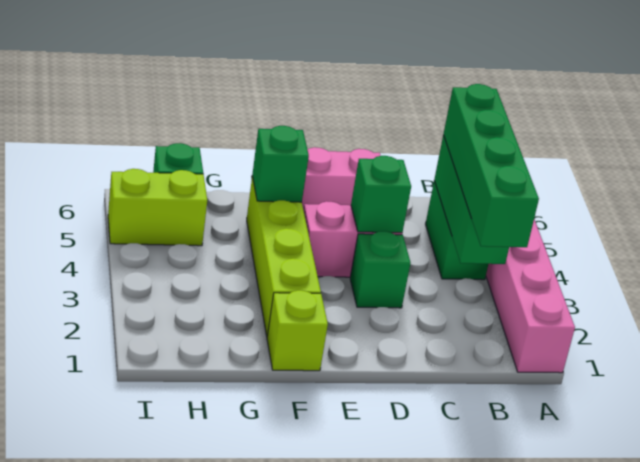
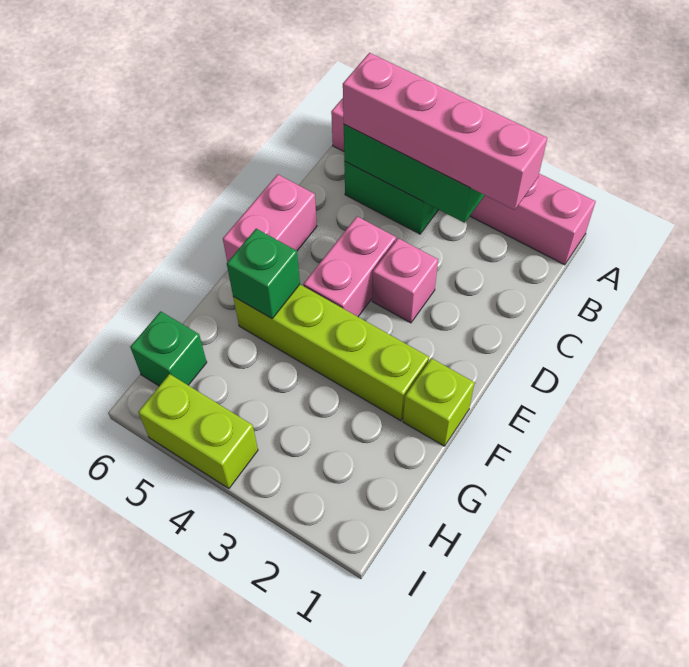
green 1x4 brick [444,84,539,247] -> pink 1x4 brick [343,53,547,210]
green 1x1 brick [350,231,410,308] -> pink 1x1 brick [372,238,438,323]
green 1x1 brick [351,156,411,233] -> none
lime 1x2 brick [108,169,207,246] -> lime 1x2 brick turned to [138,374,258,489]

